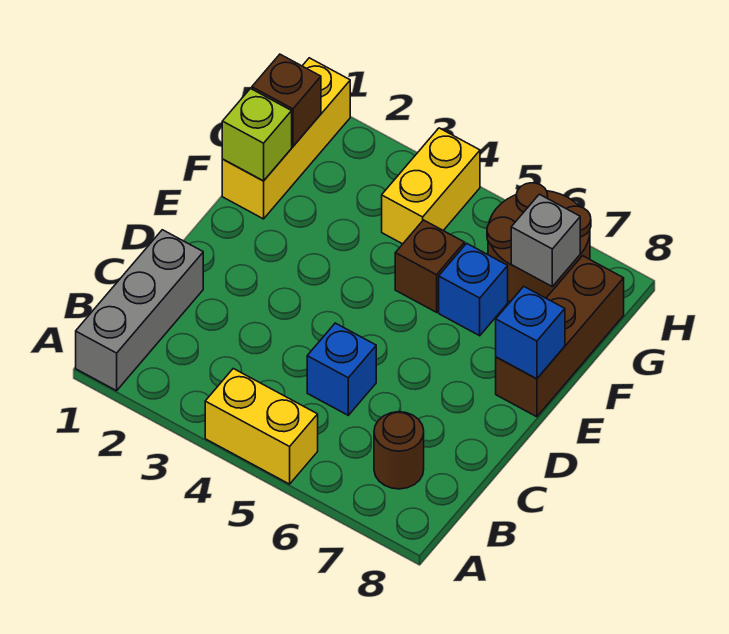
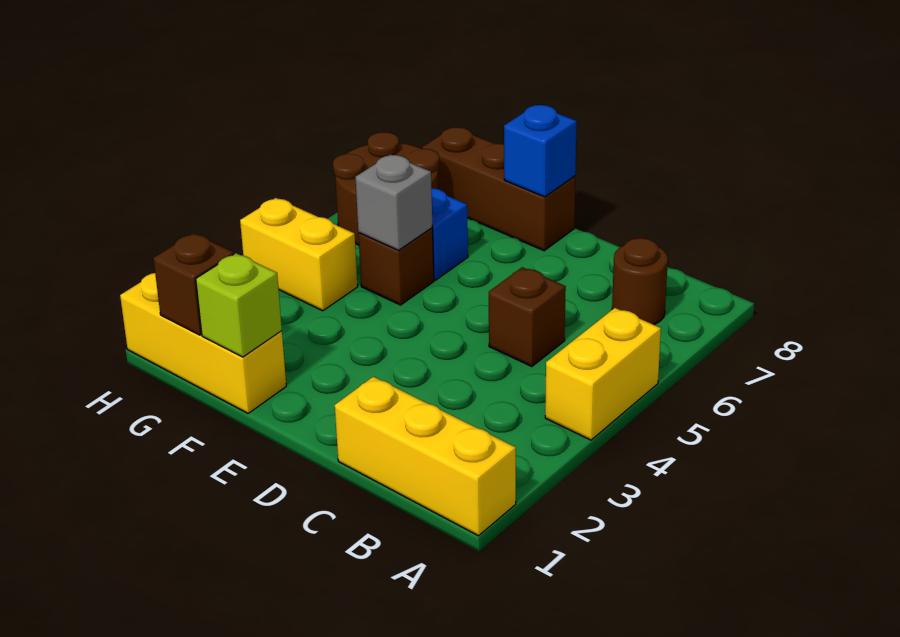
grey 1x3 brick [76,230,203,391] -> yellow 1x3 brick [335,377,516,536]
blue 1x1 brick [307,323,376,415] -> brown 1x1 brick [489,267,566,367]
grey 1x1 brick [511,194,580,286] -> grey 1x1 brick moved to [355,154,432,250]

